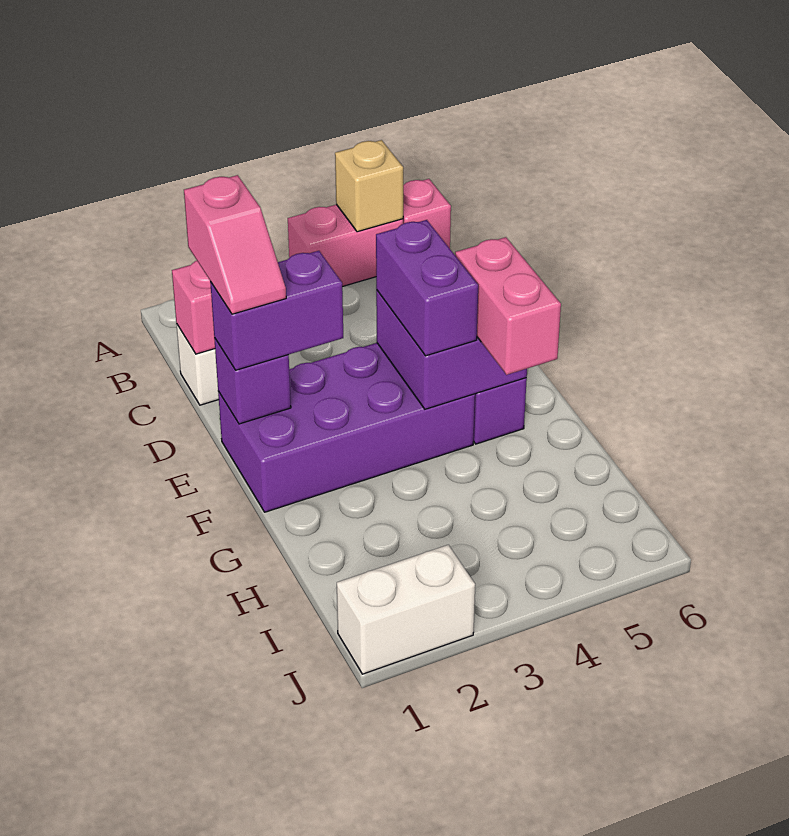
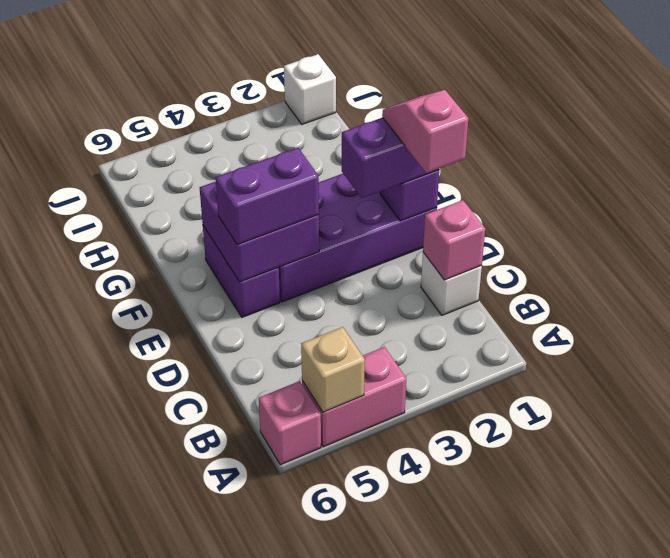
purple 1x2 brick [376,220,478,356] -> purple 1x2 brick turned to [216,148,319,245]
pink 1x2 brick [455,237,561,375] -> none
white 1x2 brick [337,545,475,674] -> white 1x1 brick [284,54,336,124]

